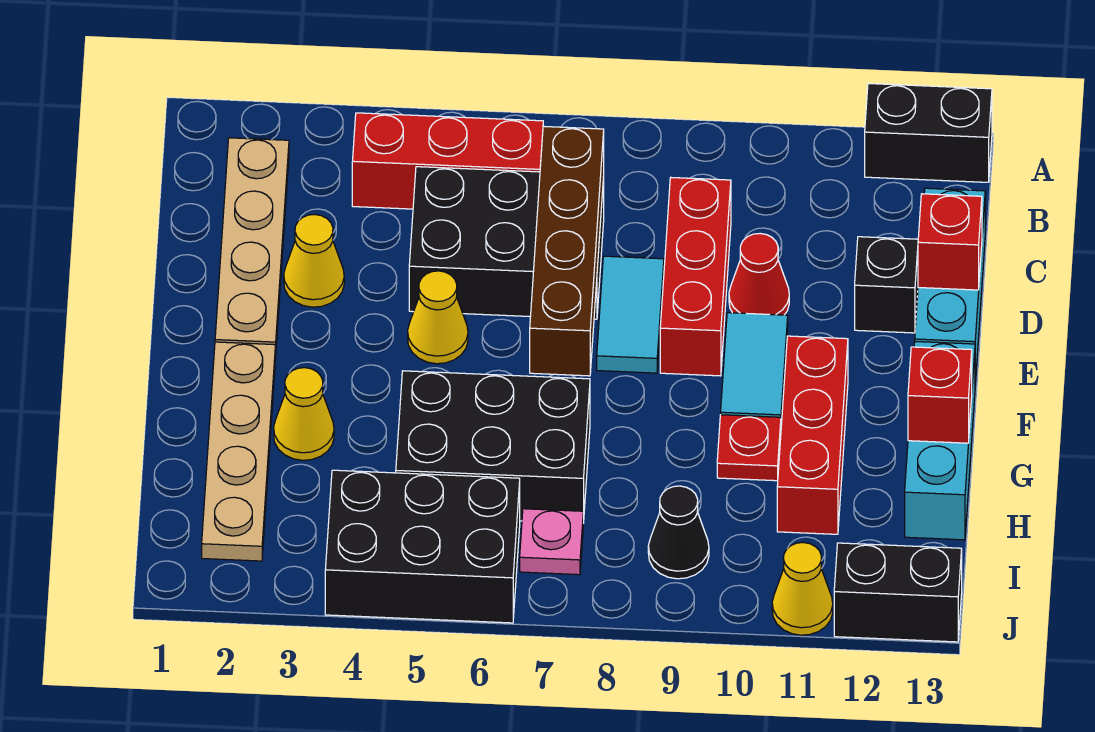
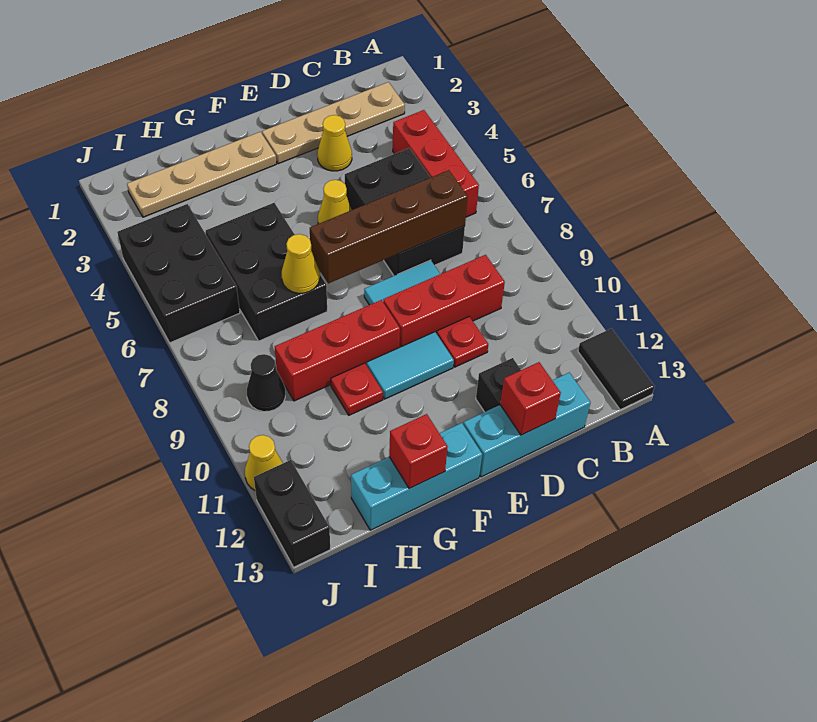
black 1x2 brick [865,84,992,182] -> black 1x2 tile [578,329,655,410]
red 1x1 cone [729,234,789,315] -> red 1x1 plate [437,317,488,367]
red 1x3 brick [777,336,848,534] -> red 1x3 brick moved to [275,300,400,401]
yellow 1x1 cone [274,368,334,460] -> yellow 1x1 cone moved to [282,234,320,293]
pink 1x1 plate [520,509,583,575] -> none

